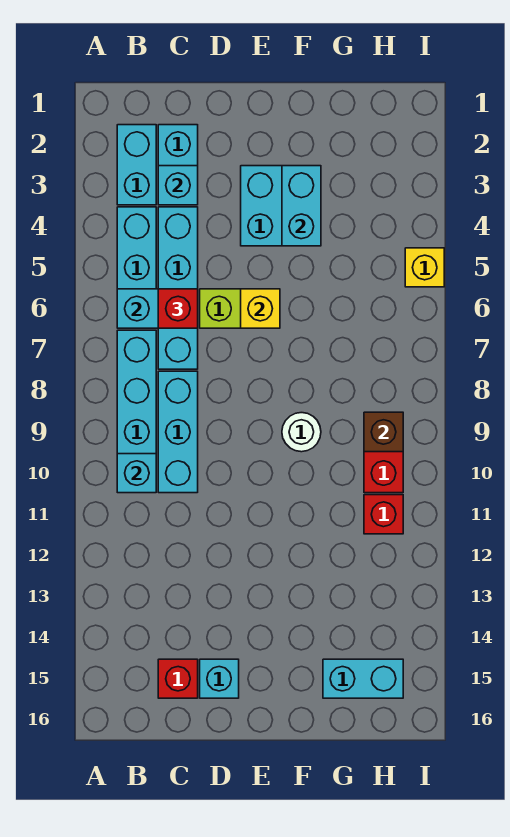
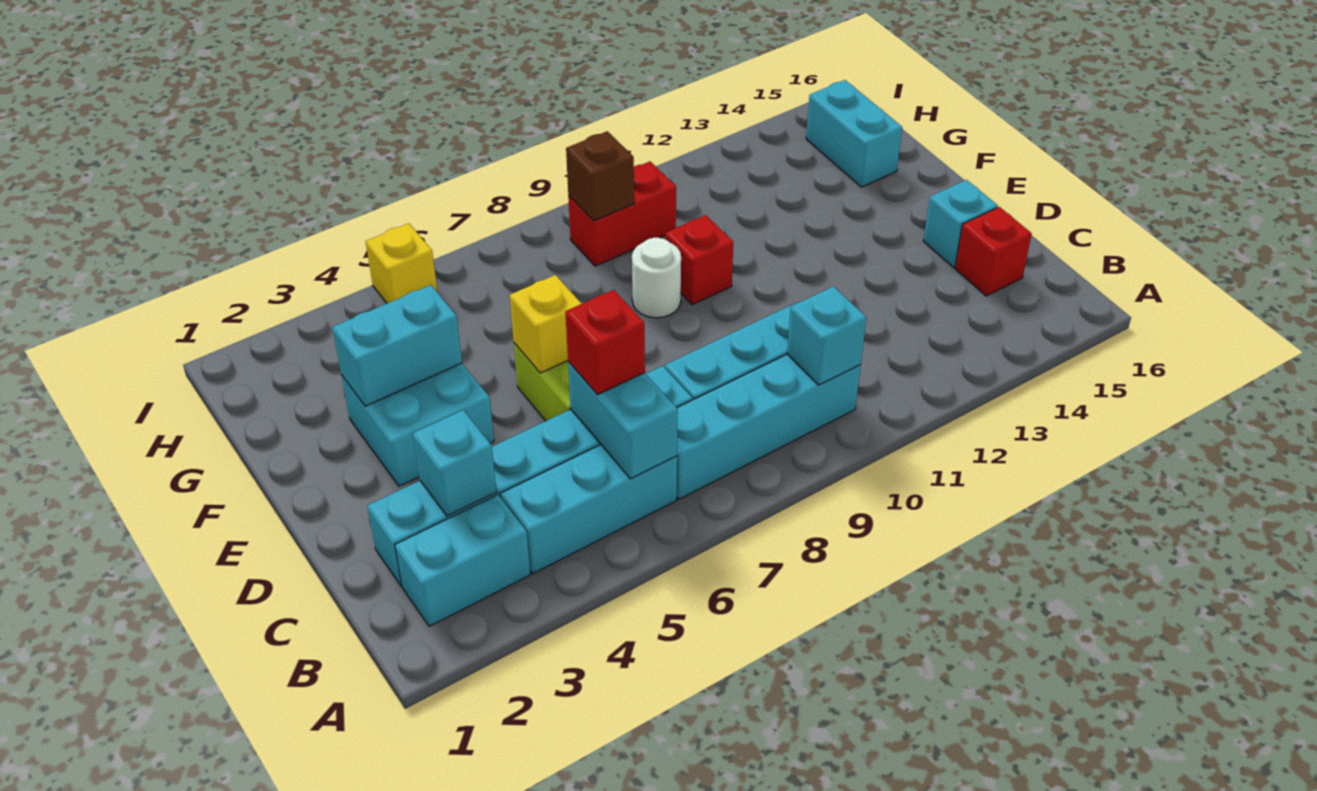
red 1x1 brick [364,495,403,534] -> red 1x1 brick moved to [665,215,733,305]

